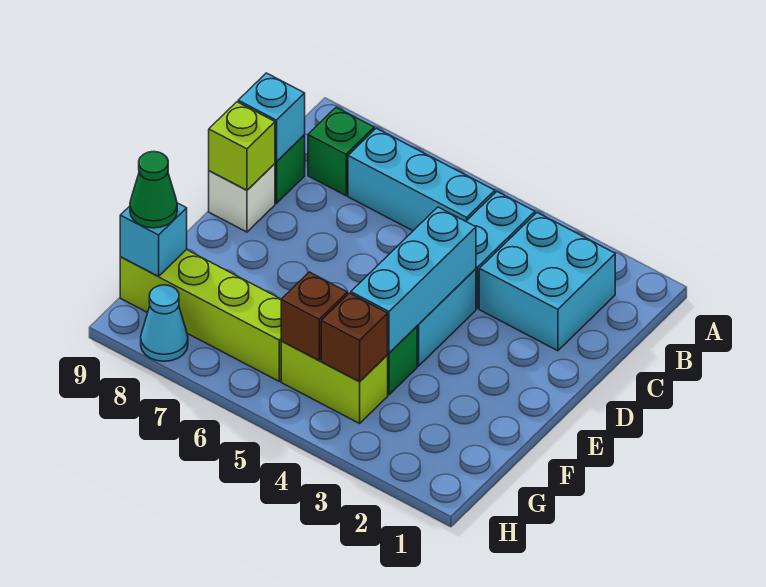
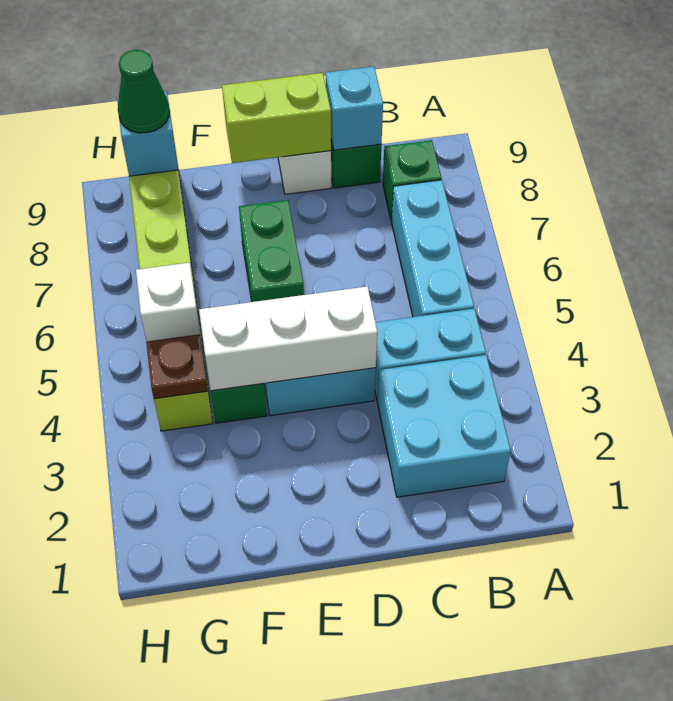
cyan 1x3 brick [351,207,476,353] -> white 1x3 brick [199,286,377,391]
lime 1x1 brick [209,102,275,190] -> lime 1x2 brick [222,73,331,163]
none -> green 1x2 brick [239,200,304,302]
brown 1x1 brick [321,293,388,382] -> brown 1x1 plate [146,334,208,399]
brown 1x1 brick [281,272,348,360] -> white 1x1 brick [136,263,200,342]
cyan 1x1 cone [141,285,188,361] -> none

